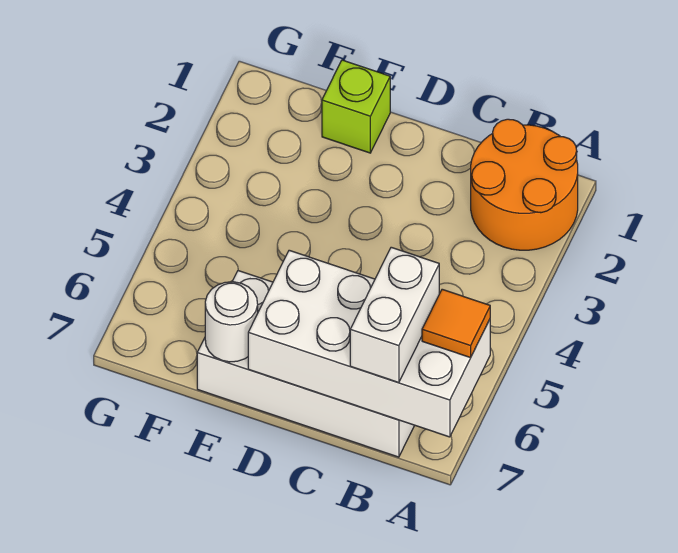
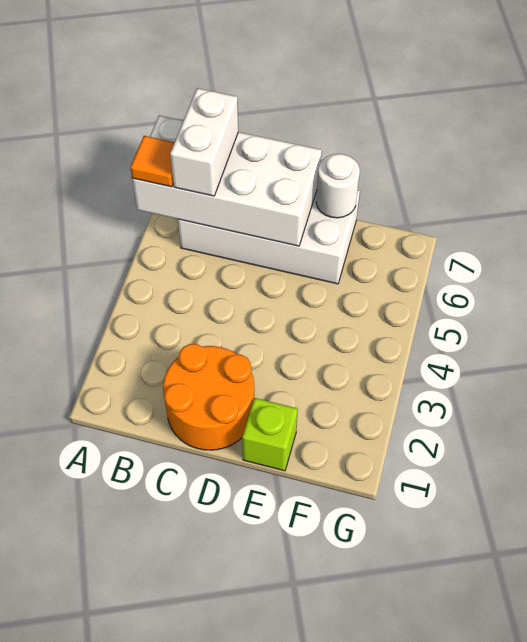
orange 2x2 round brick [471,119,578,250] -> orange 2x2 round brick moved to [163,344,254,450]

